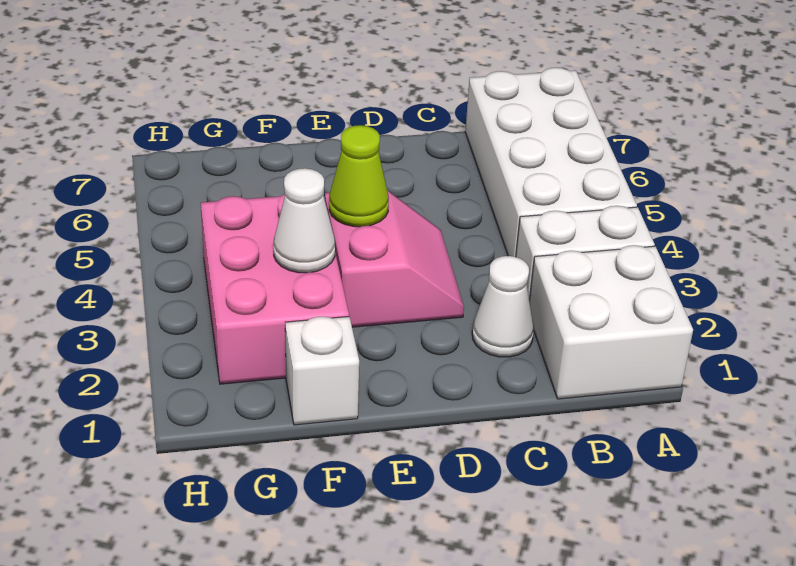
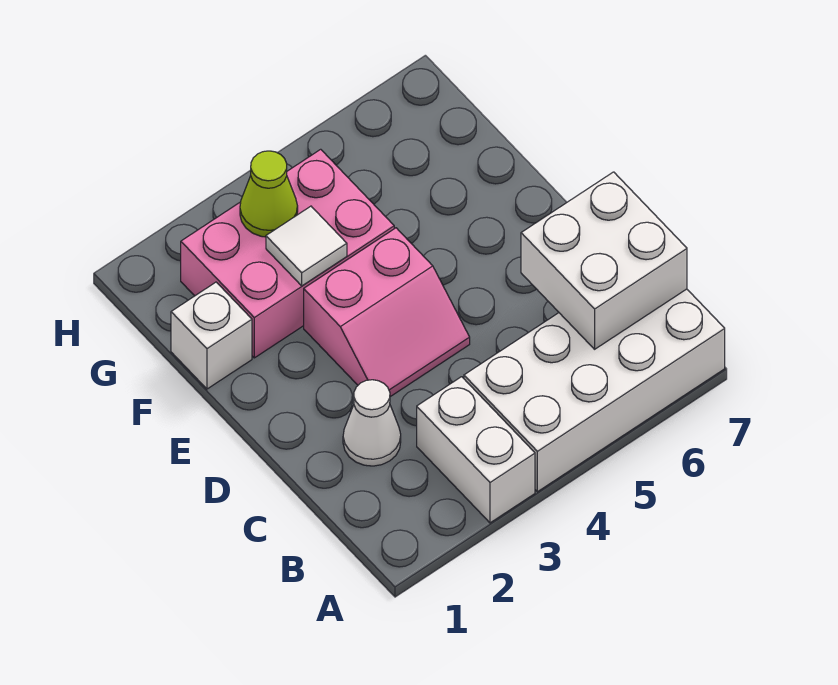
white 2x2 brick [529,245,693,399] -> white 2x2 brick moved to [521,172,687,349]
lime 1x1 cone [329,125,389,227] -> lime 1x1 cone moved to [240,151,298,237]
white 1x1 cone [273,168,335,273] -> white 1x1 tile [266,206,347,286]

